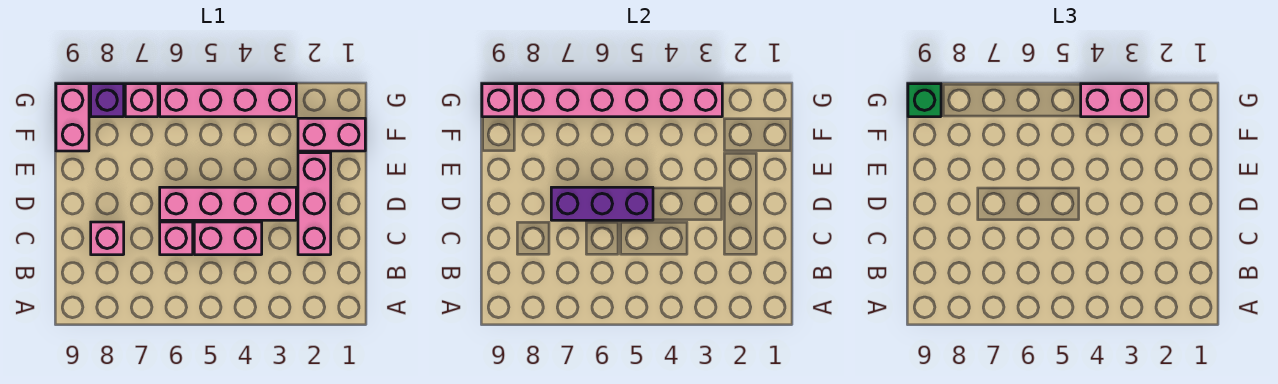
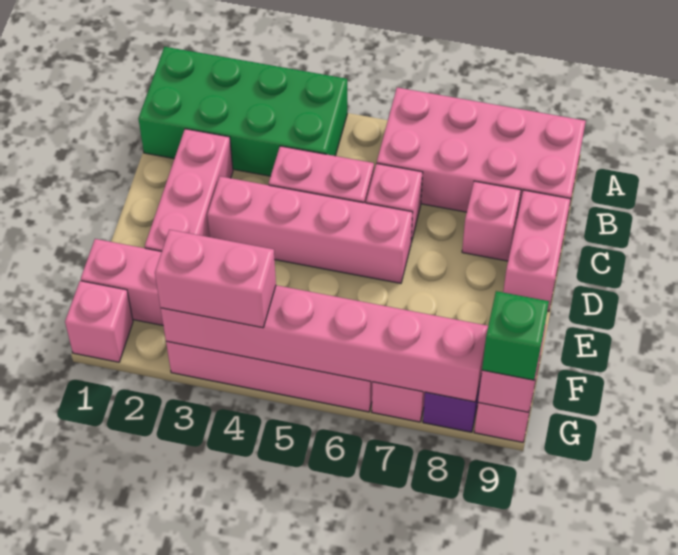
none -> green 2x4 brick [138,47,347,176]
none -> pink 2x4 brick [377,88,586,217]
none -> pink 1x2 brick [503,190,570,311]
purple 1x3 brick [551,187,653,220] -> none
none -> pink 1x1 brick [65,281,133,362]

